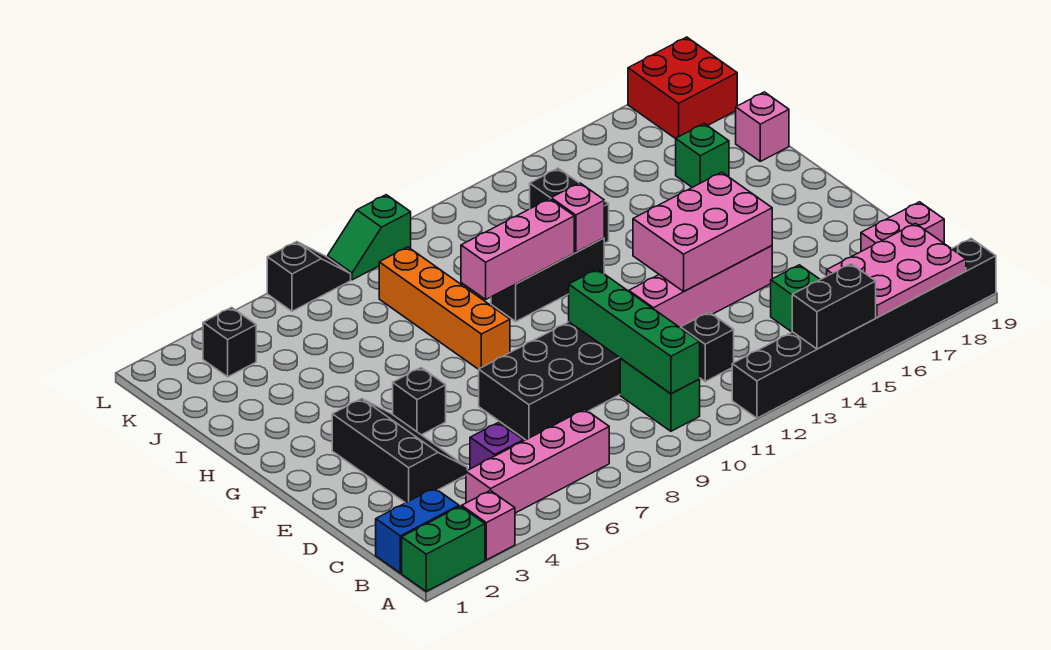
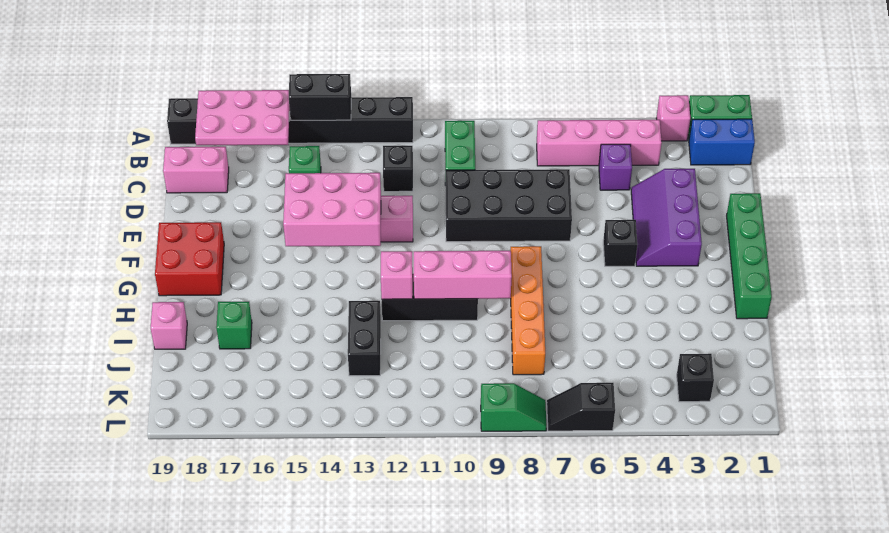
green 1x4 brick [569,269,700,394] -> green 1x4 brick moved to [727,193,772,319]
black 2x3 slope [332,399,467,503] -> purple 2x3 slope [631,169,702,266]
red 2x2 brick [628,37,737,139] -> red 2x2 brick moved to [155,222,224,296]

